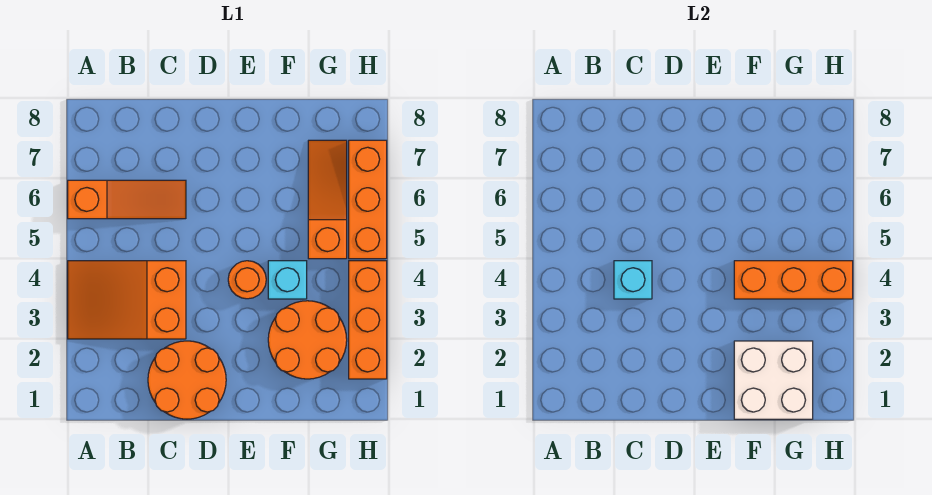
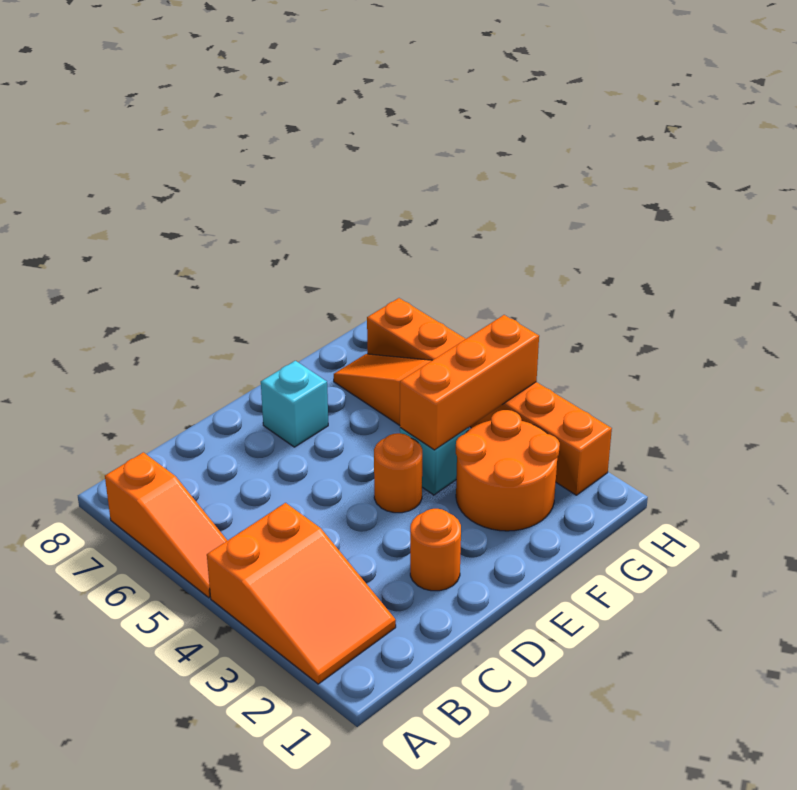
orange 2x3 slope [68,261,186,339] -> orange 2x3 slope turned to [207,503,396,684]
orange 1x3 slope [68,180,186,219] -> orange 1x3 slope turned to [105,452,227,598]
orange 2x2 round brick [148,341,226,419] -> orange 1x1 round brick [410,509,461,591]
cyan 1x1 brick [614,261,652,299] -> cyan 1x1 brick moved to [261,361,328,447]
white 2x2 brick [734,341,813,419] -> none

